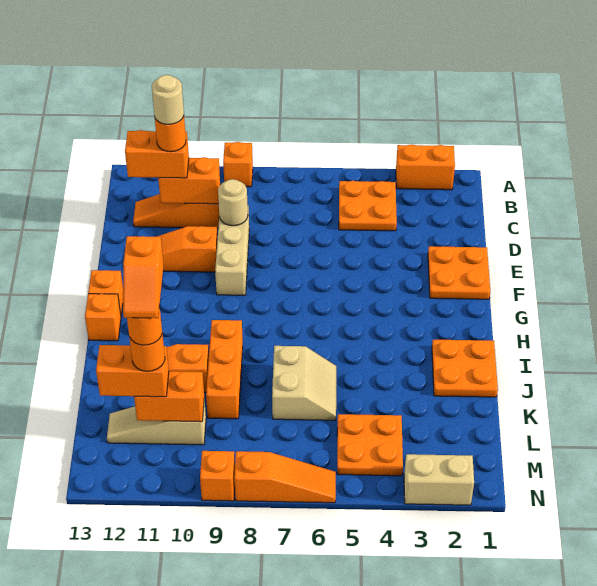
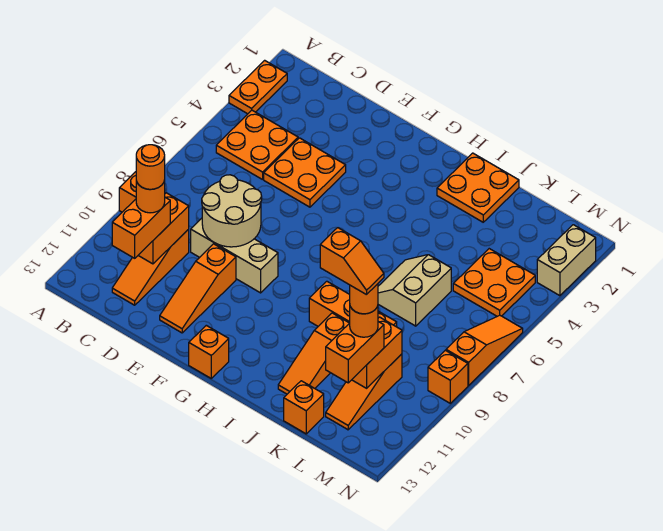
orange 1x2 brick [396,144,455,190] -> orange 1x2 plate [229,60,287,114]
tan 1x1 round brick [152,75,184,124] -> orange 1x1 round brick [136,145,165,189]
tan 1x1 round brick [218,179,248,226] -> tan 2x2 round brick [202,175,262,247]
orange 2x2 plate [428,246,490,299] -> orange 2x2 plate moved to [264,138,346,207]
orange 1x1 brick [85,294,121,341] -> orange 1x1 brick moved to [284,381,324,434]
tan 2x2 slope [272,346,336,420] -> tan 2x2 slope turned to [378,255,451,326]
tan 1x3 slope [107,398,206,445] -> orange 1x3 slope [326,354,402,430]

